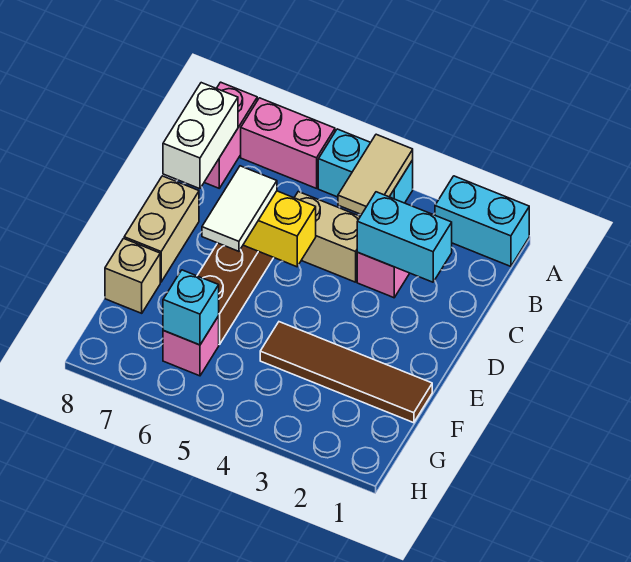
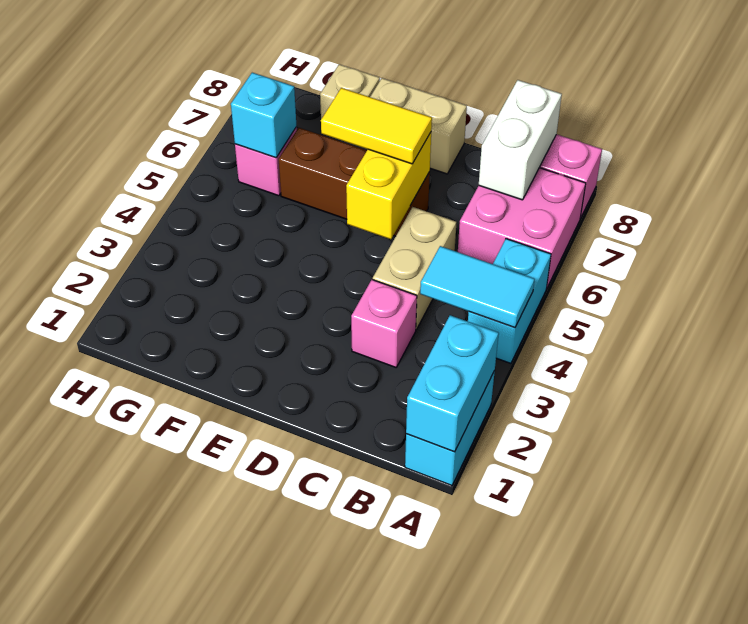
tan 1x2 tile [338,134,413,215] -> cyan 1x2 tile [420,246,535,327]
pink 1x2 brick [241,98,335,188] -> pink 2x2 brick [458,168,586,289]
white 1x2 brick [163,83,238,189] -> white 1x2 brick turned to [479,80,562,200]
cyan 1x2 brick [357,192,452,282] -> cyan 1x2 brick moved to [406,315,499,452]
white 1x2 tile [202,166,277,251] -> yellow 1x2 tile [321,88,432,164]
brown 1x4 tile [260,322,432,423] -> none

